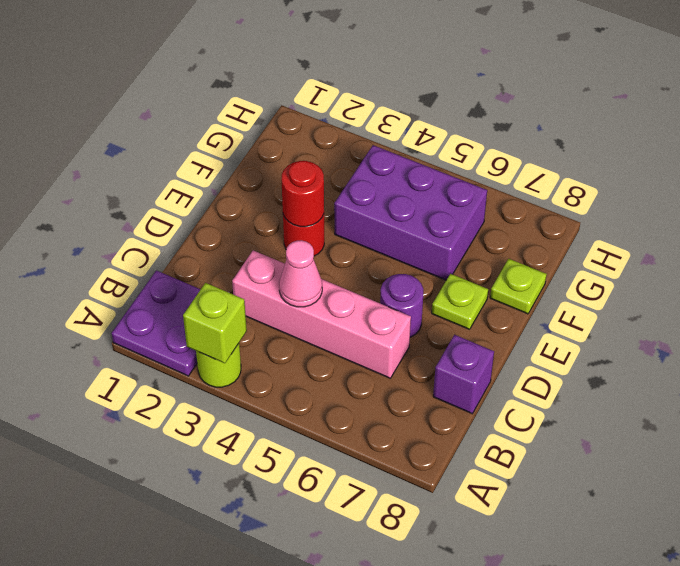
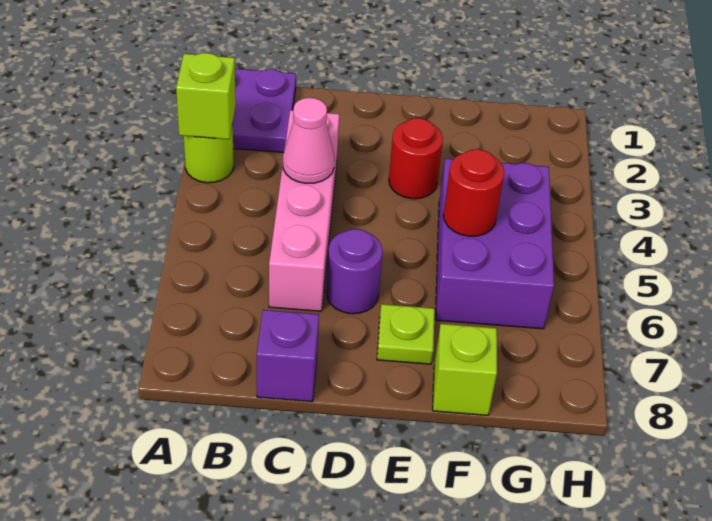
red 1x1 round brick [281,161,324,227] -> red 1x1 round brick moved to [443,149,504,236]
lime 1x1 plate [490,259,547,314] -> lime 1x1 brick [433,324,497,415]

